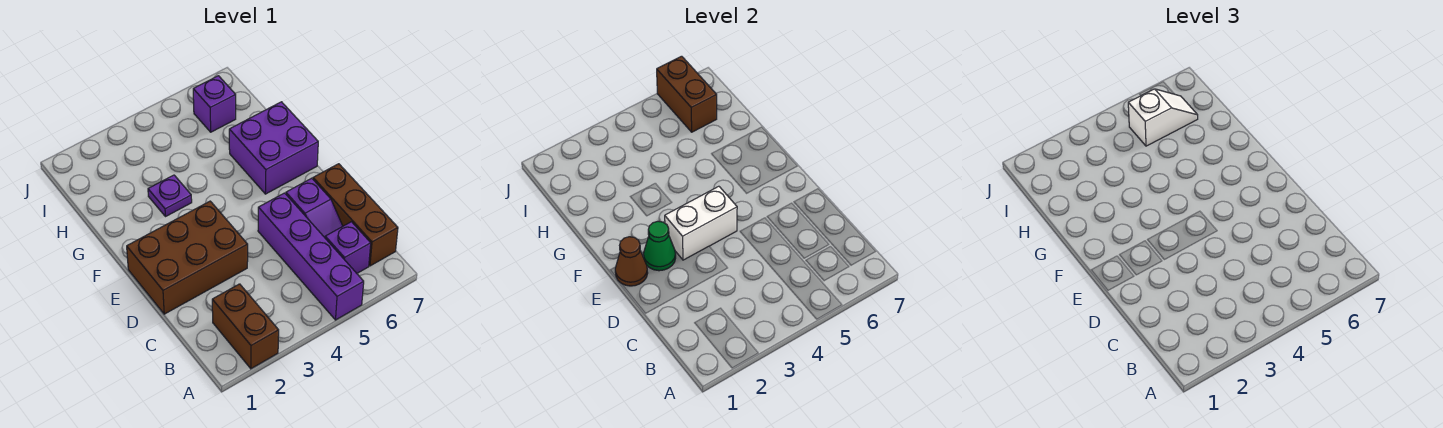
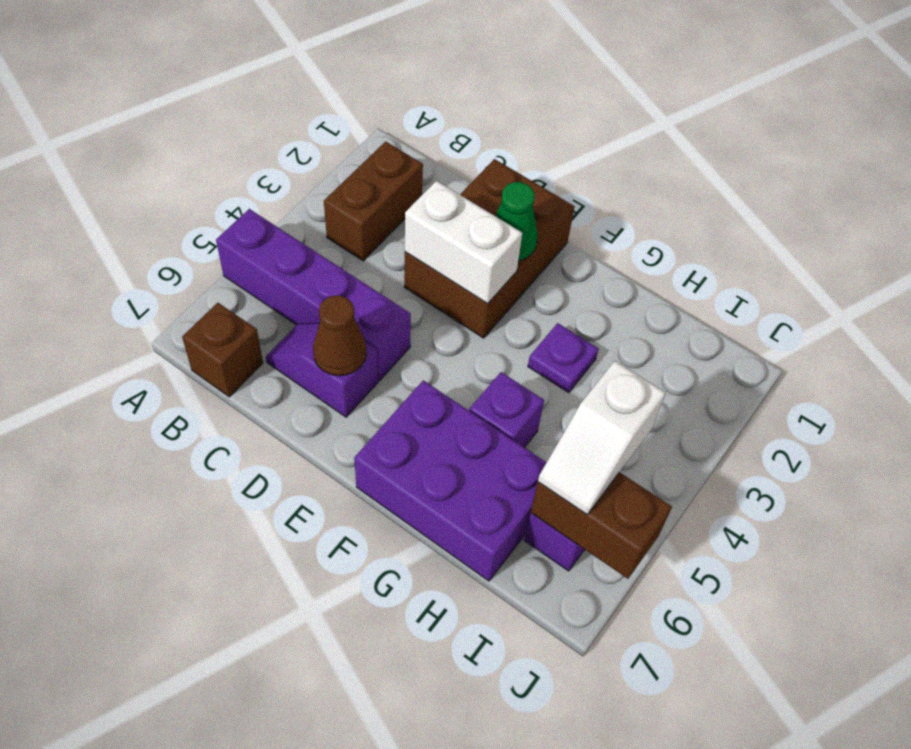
brown 1x2 brick [212,284,279,369] -> brown 1x2 brick turned to [324,142,423,261]
purple 1x1 brick [325,222,371,273] -> purple 1x1 brick moved to [470,372,544,448]
brown 1x3 brick [313,164,398,266] -> brown 1x1 brick [182,303,263,397]
brown 1x1 cone [615,237,648,286] -> brown 1x1 cone moved to [313,296,366,376]
white 1x2 brick [665,186,737,260] -> white 1x2 brick turned to [405,181,522,304]
purple 2x2 brick [229,102,318,194] -> purple 2x3 brick [354,380,547,581]

